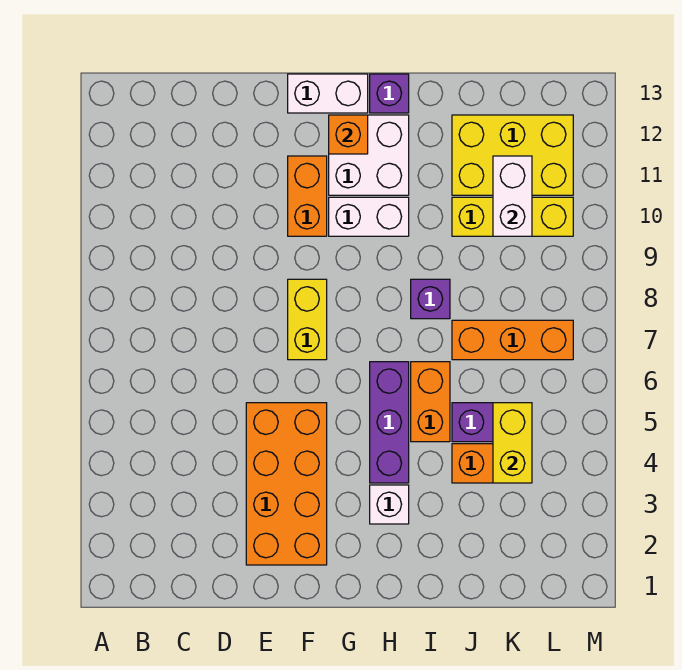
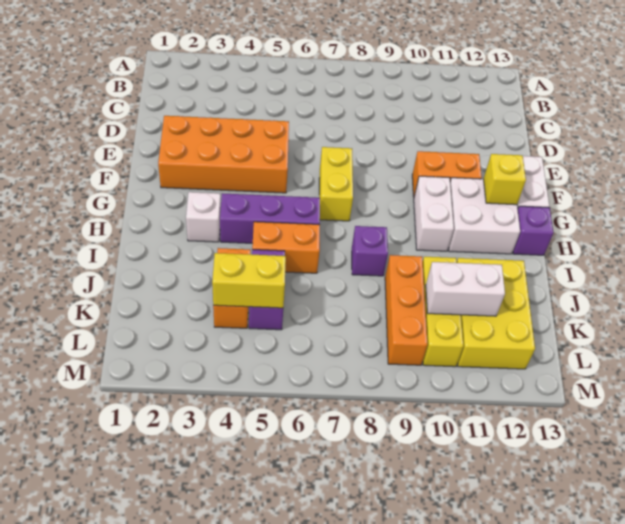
yellow 1x2 brick [288,279,327,360] -> yellow 1x2 brick turned to [319,147,353,221]
orange 1x1 brick [329,115,368,154] -> yellow 1x1 brick [484,154,526,205]
orange 1x3 brick [452,320,573,360] -> orange 1x3 brick moved to [385,255,427,365]

